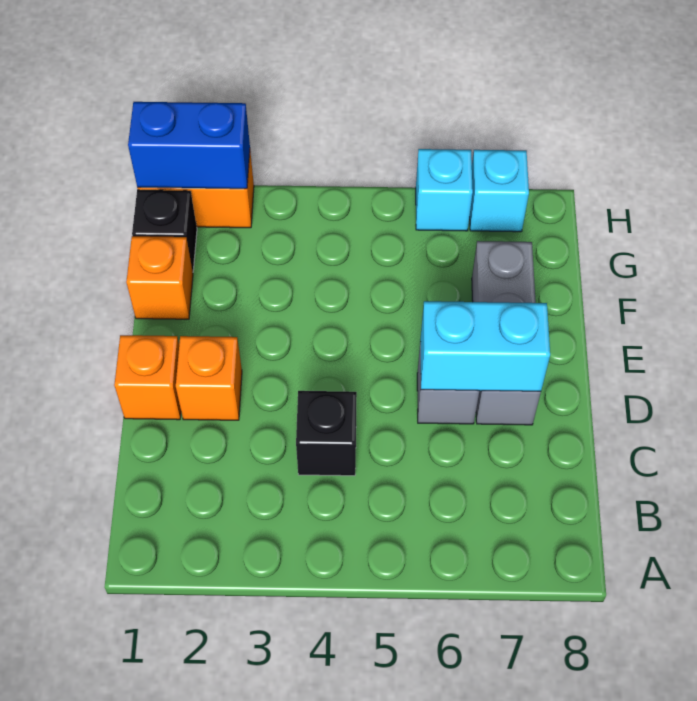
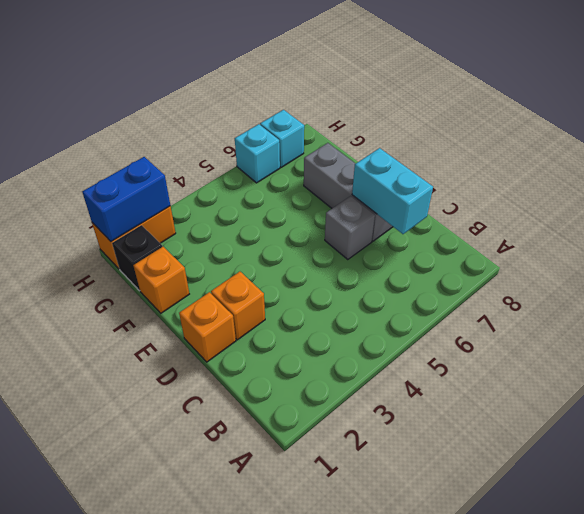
black 1x1 brick [296,391,357,476] -> none
cyan 1x2 brick [420,301,550,391] -> cyan 1x2 brick turned to [352,148,433,234]

